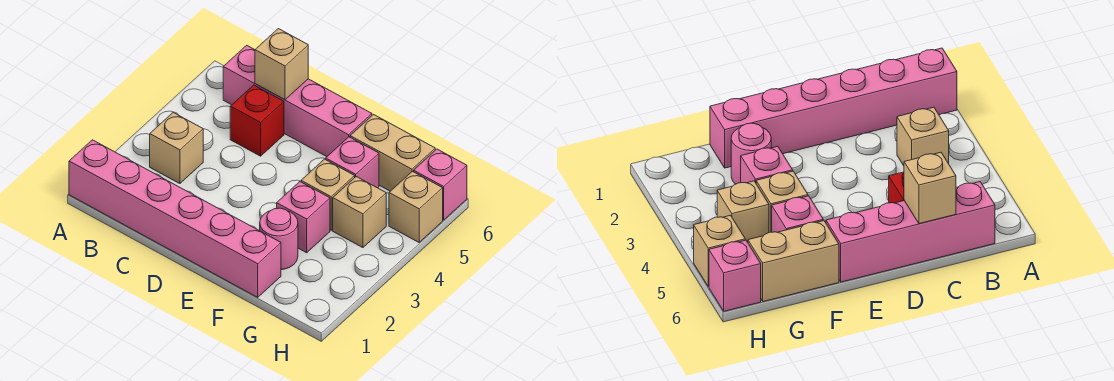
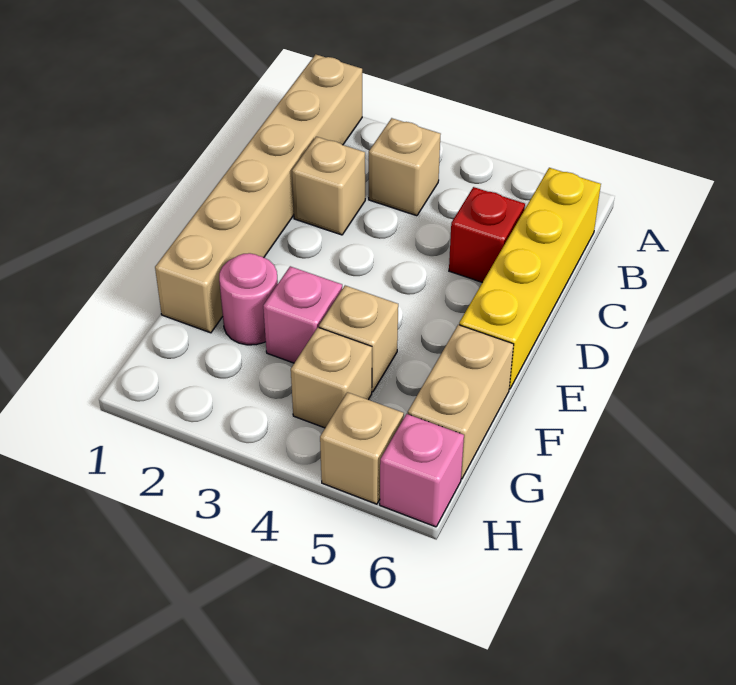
pink 1x6 brick [69,140,281,297] -> tan 1x6 brick [155,54,362,333]
pink 1x4 brick [223,45,372,157] -> yellow 1x4 brick [459,168,601,389]
tan 1x1 brick [255,29,308,100] -> tan 1x1 brick moved to [292,137,365,235]
pink 1x1 brick [326,137,379,188] -> none

